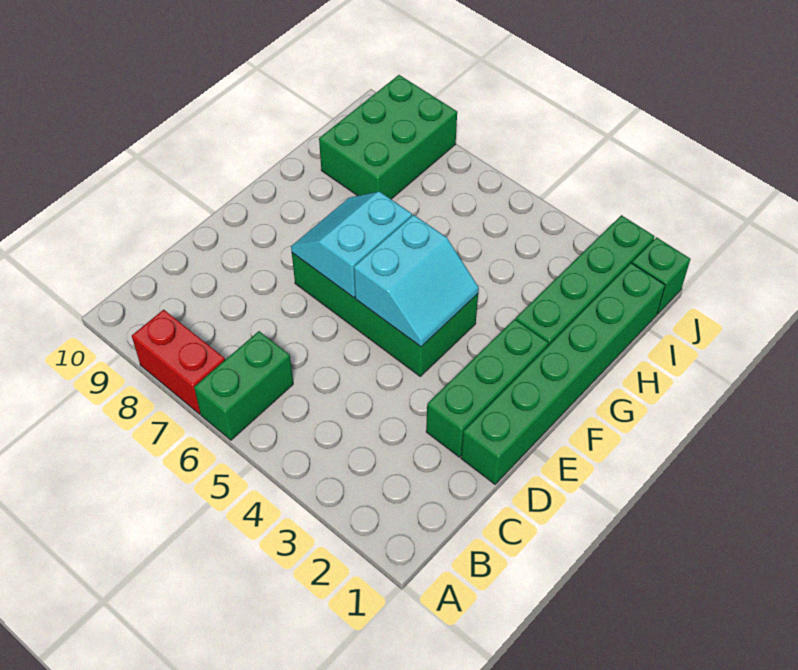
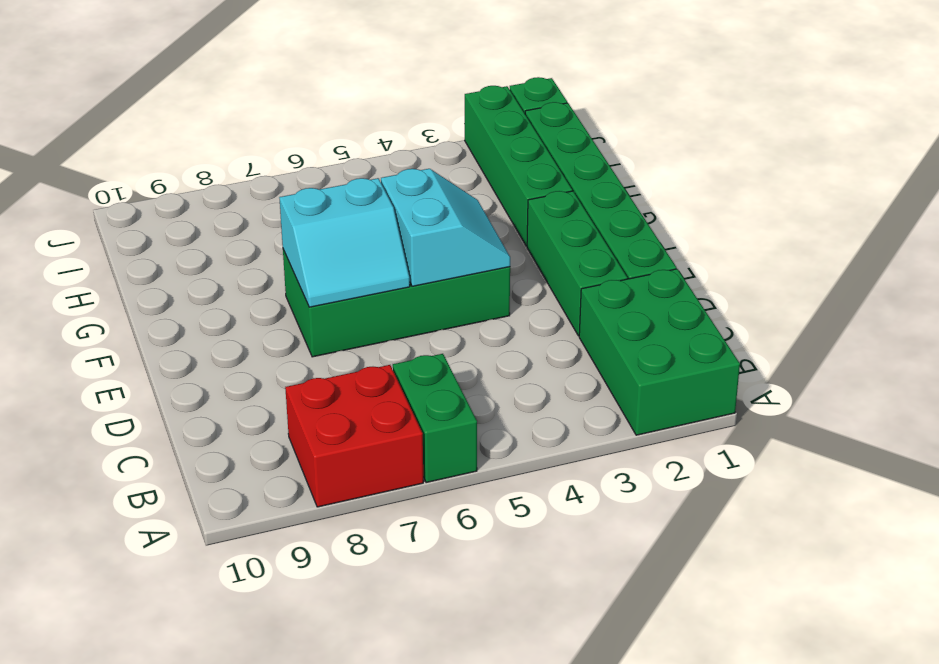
red 1x2 brick [132,310,225,414] -> red 2x2 brick [285,365,423,507]
cyan 2x2 slope [291,191,412,298] -> cyan 2x2 slope turned to [279,178,410,307]
green 2x3 brick [319,75,457,199] -> green 2x3 brick moved to [579,269,740,435]

